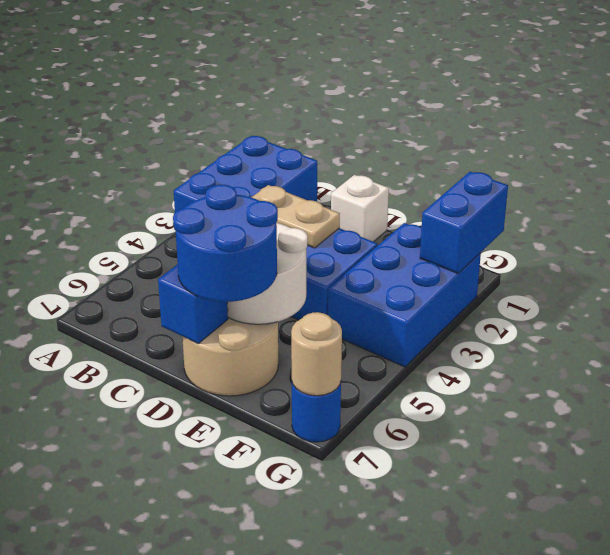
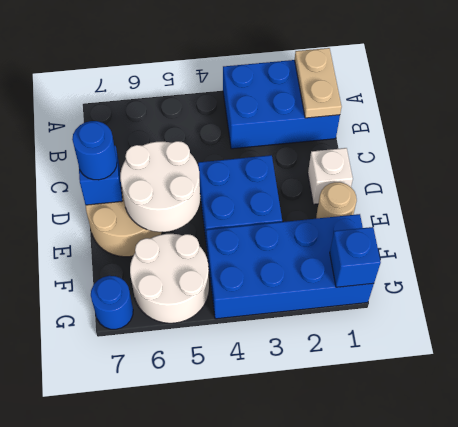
tan 1x2 plate [252,185,340,248] -> tan 1x2 plate moved to [295,48,342,118]
blue 2x2 round brick [173,185,278,302] -> blue 1x1 round brick [72,121,117,180]
blue 2x3 brick [328,223,481,367] -> blue 2x4 brick [206,214,374,319]
none -> white 2x2 round brick [130,234,209,323]
blue 1x2 brick [420,172,508,274] -> blue 1x1 brick [330,227,381,287]
tan 1x1 round brick [291,312,342,396] -> tan 1x1 round brick moved to [316,182,357,218]

